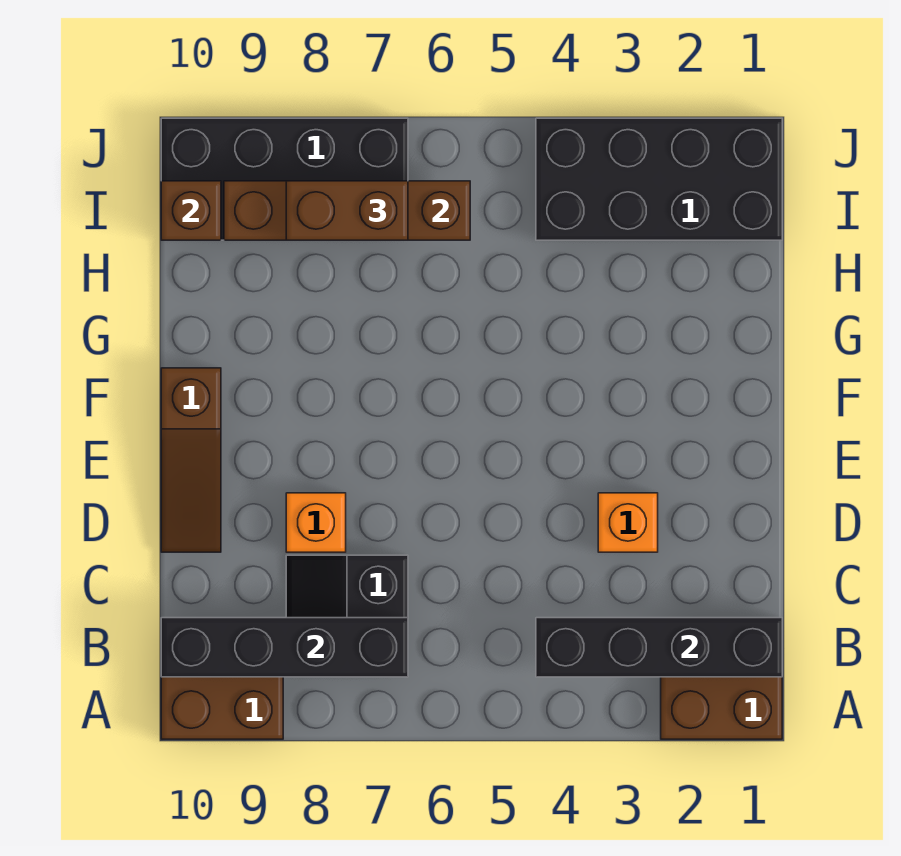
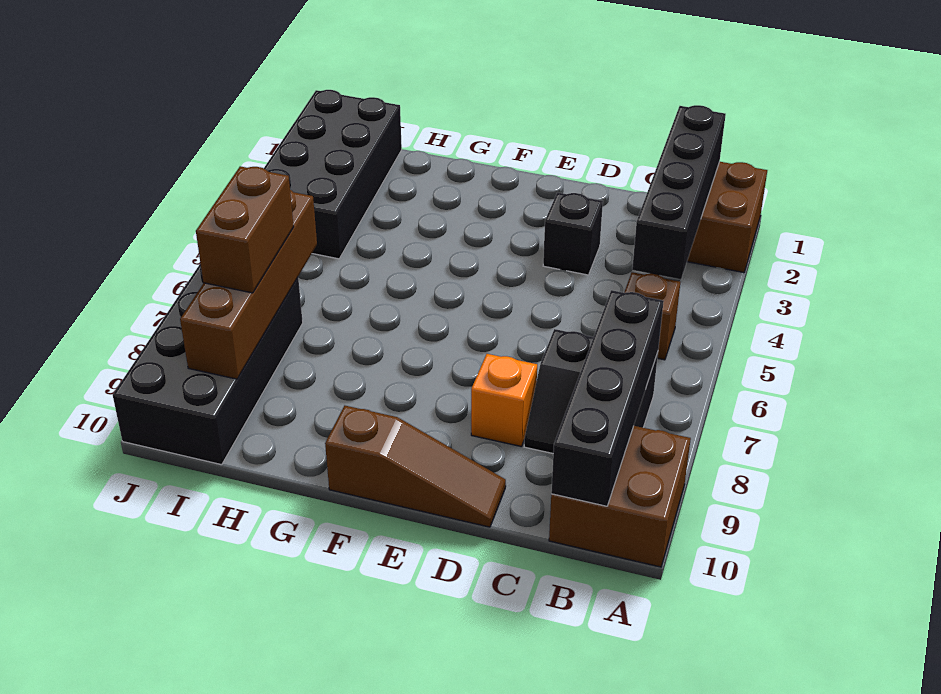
orange 1x1 brick [598,493,658,552] -> black 1x1 brick [543,193,603,275]
brown 1x1 brick [161,181,221,240] -> brown 1x1 brick moved to [624,272,680,360]

